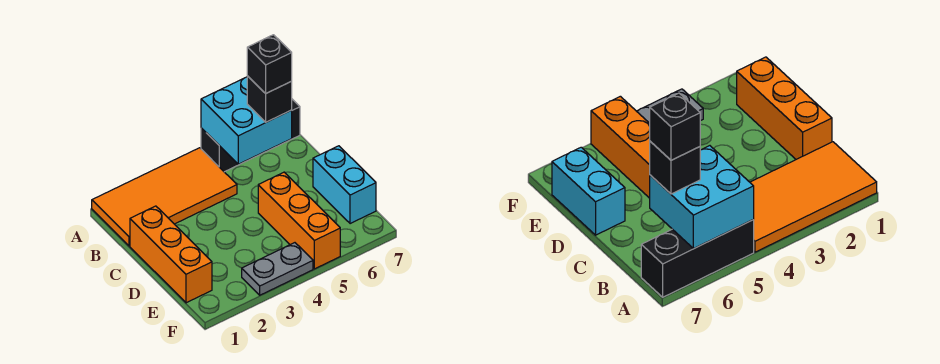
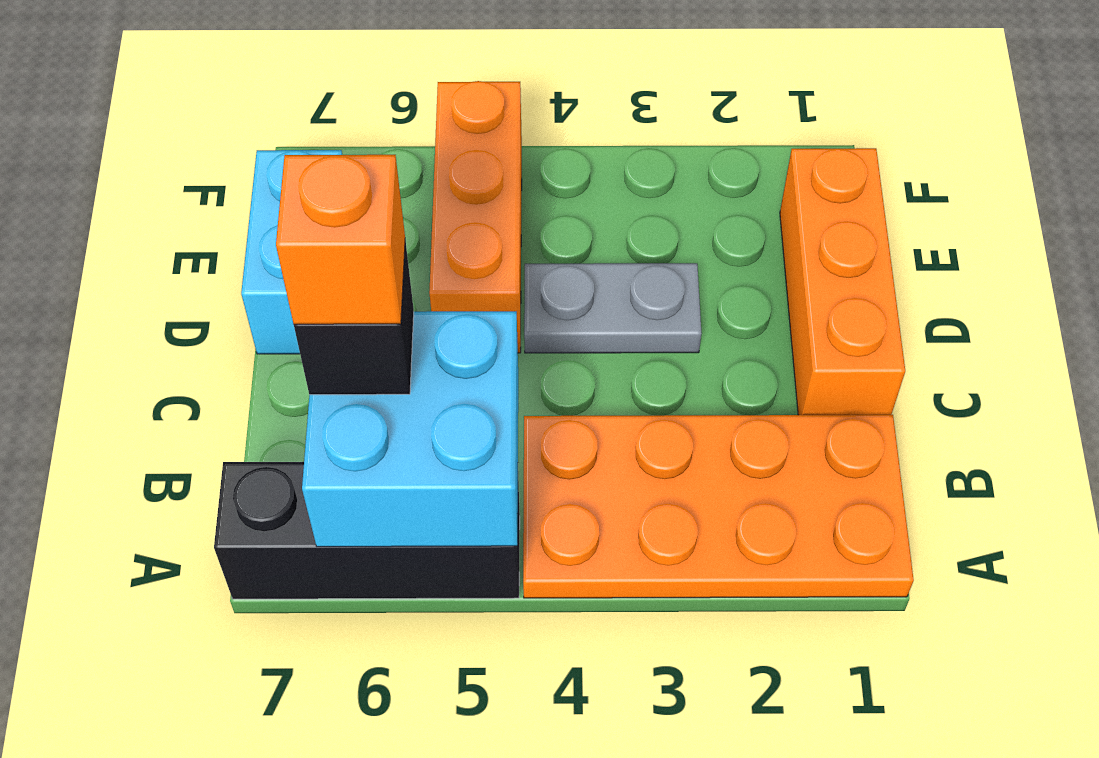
orange 2x4 tile [92,148,237,246] -> orange 2x4 plate [523,415,914,598]
black 1x1 brick [247,35,292,94] -> orange 1x1 brick [276,155,405,324]
grey 1x2 plate [242,243,313,295] -> grey 1x2 plate moved to [524,263,702,353]

